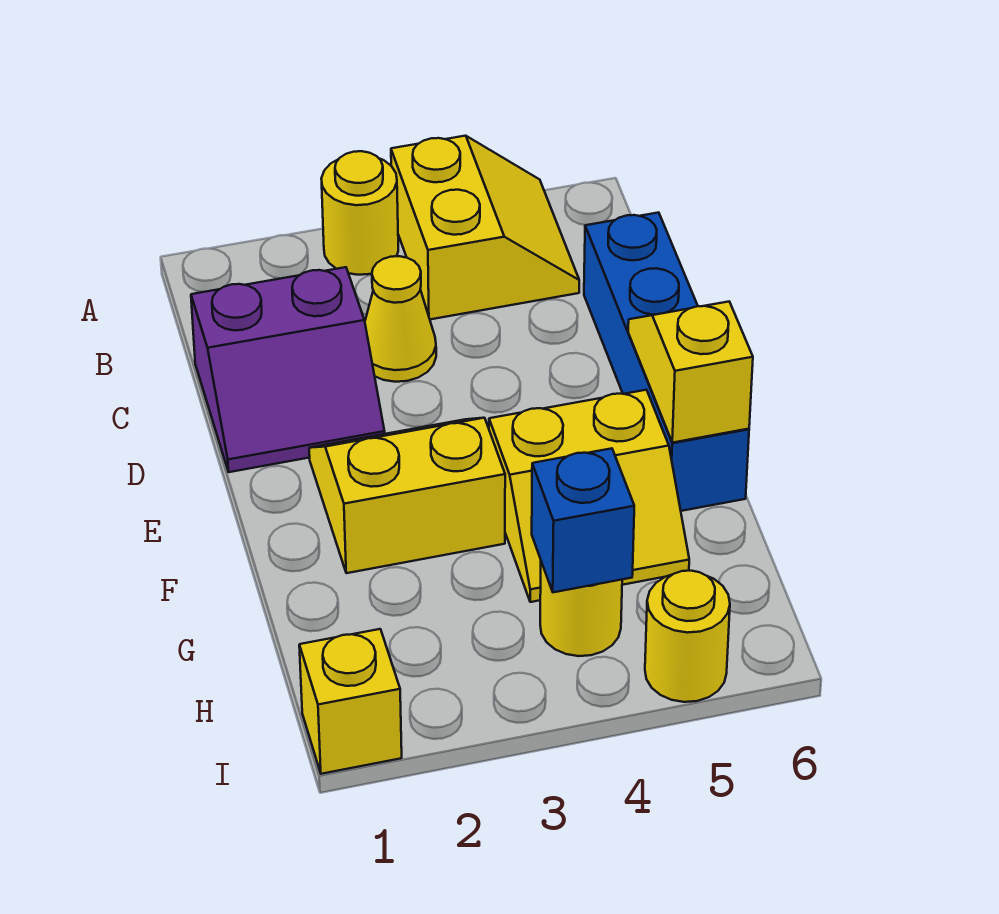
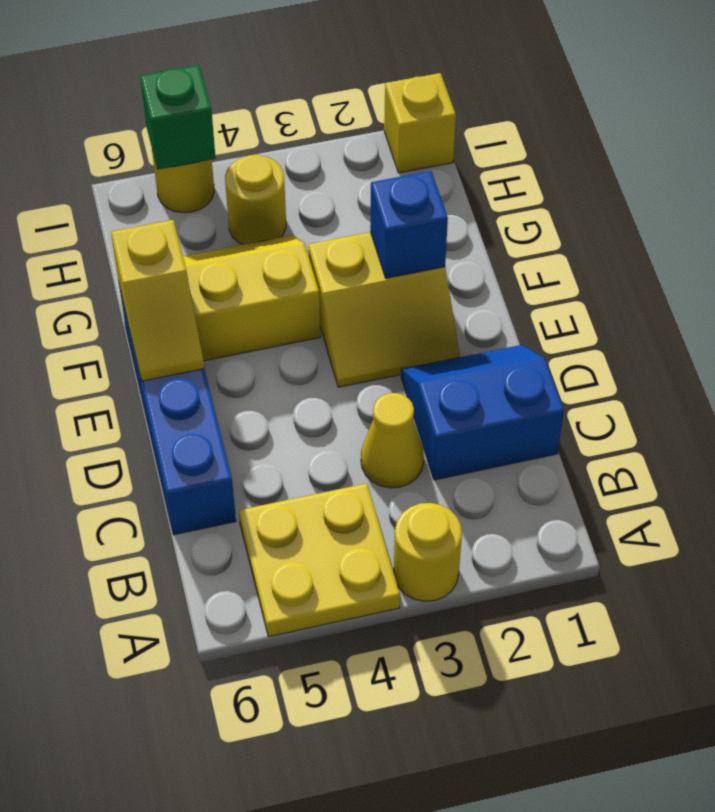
yellow 2x2 slope [391,136,579,319] -> yellow 2x2 plate [239,483,400,637]
purple 2x2 slope [191,267,385,472] -> blue 2x2 slope [401,345,564,480]
blue 1x1 brick [532,448,634,592] -> blue 1x1 brick moved to [370,171,448,278]
none -> green 1x1 brick [140,65,216,170]

